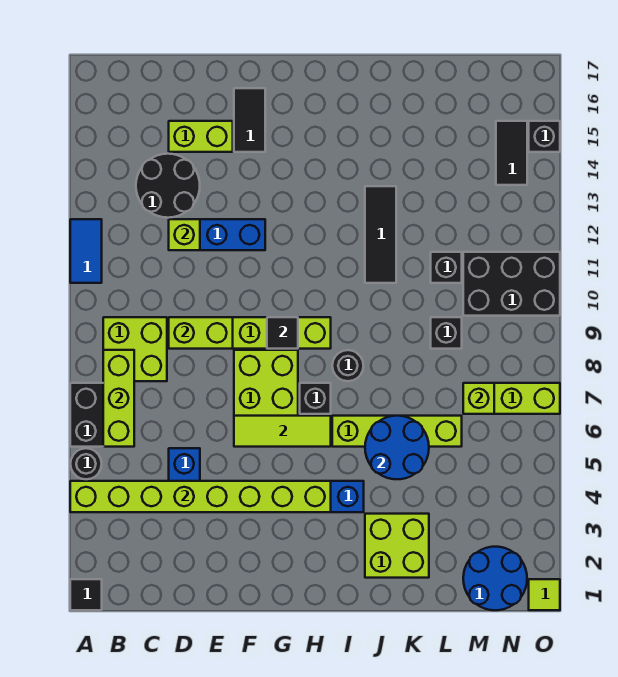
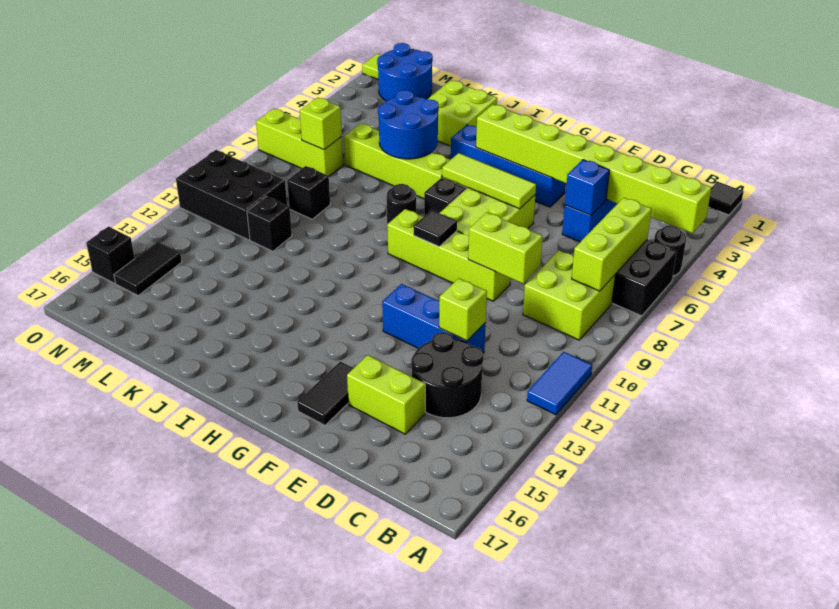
none -> blue 1x1 brick [565,160,609,215]
black 1x3 tile [365,186,396,283] -> none

